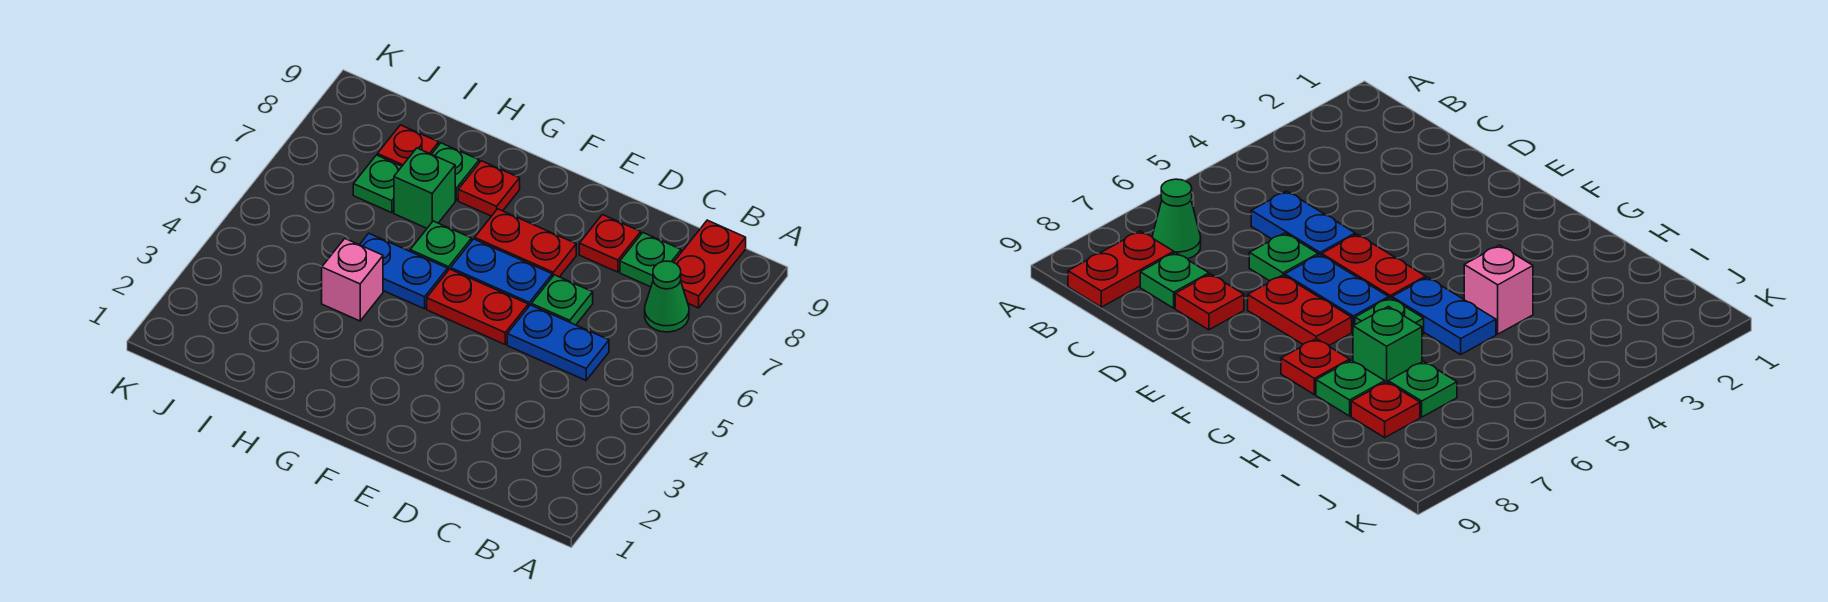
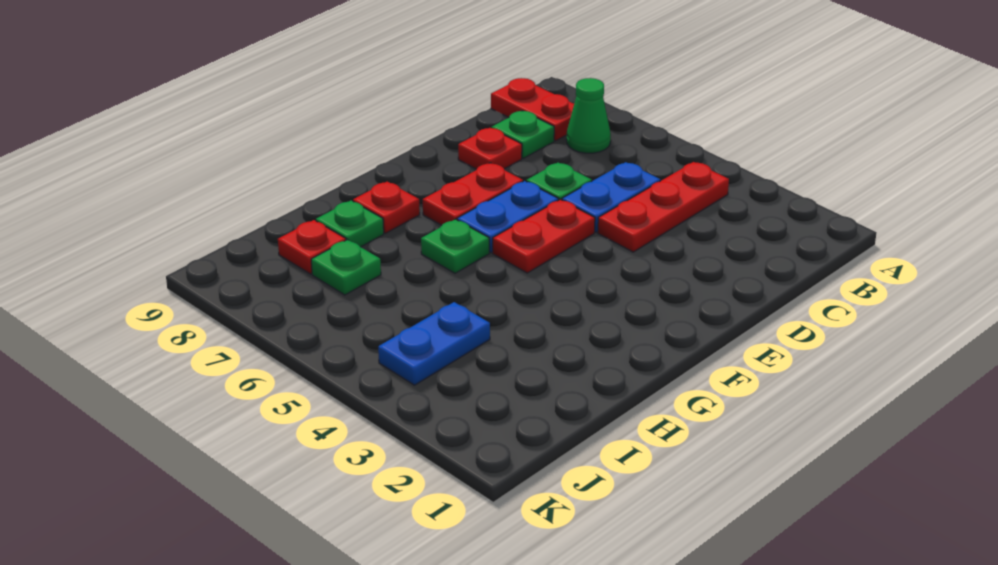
none -> red 1x3 plate [598,162,729,252]
blue 1x2 plate [360,233,448,309] -> blue 1x2 plate moved to [378,302,490,385]
pink 1x1 brick [322,239,383,321] -> none
green 1x1 brick [394,148,455,228] -> none

